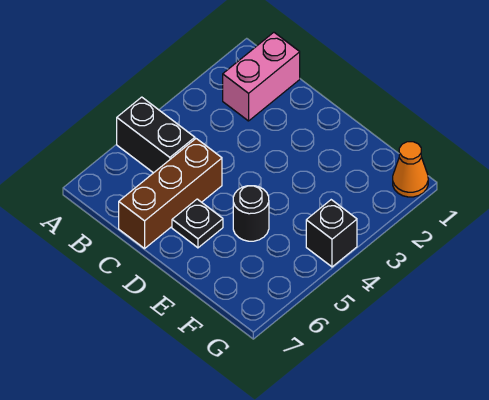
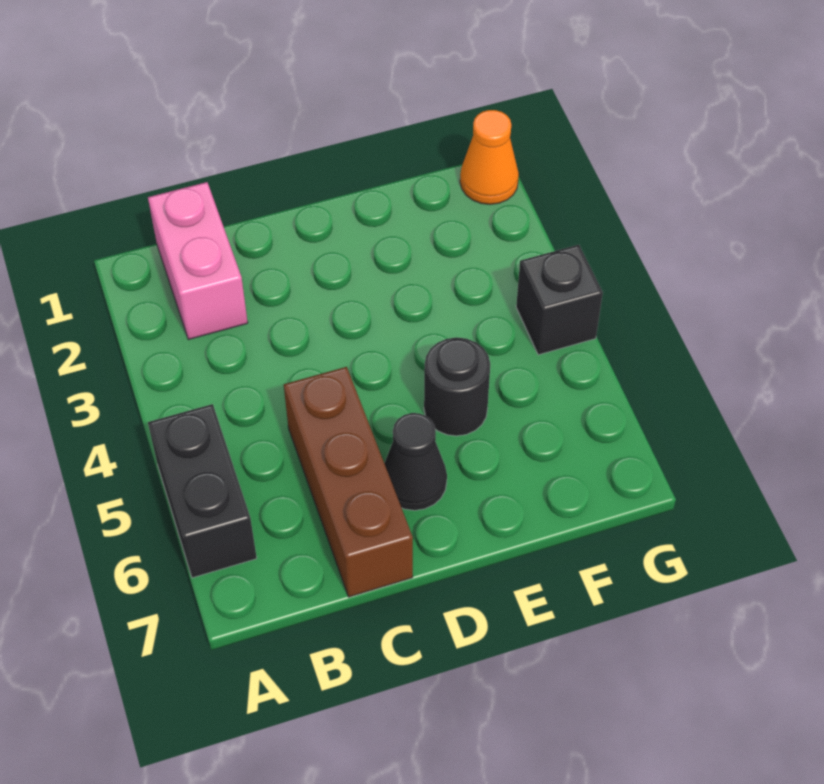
black 1x2 brick [117,97,195,173] -> black 1x2 brick turned to [148,404,257,578]
black 1x1 plate [172,199,223,248] -> black 1x1 cone [384,413,447,510]

